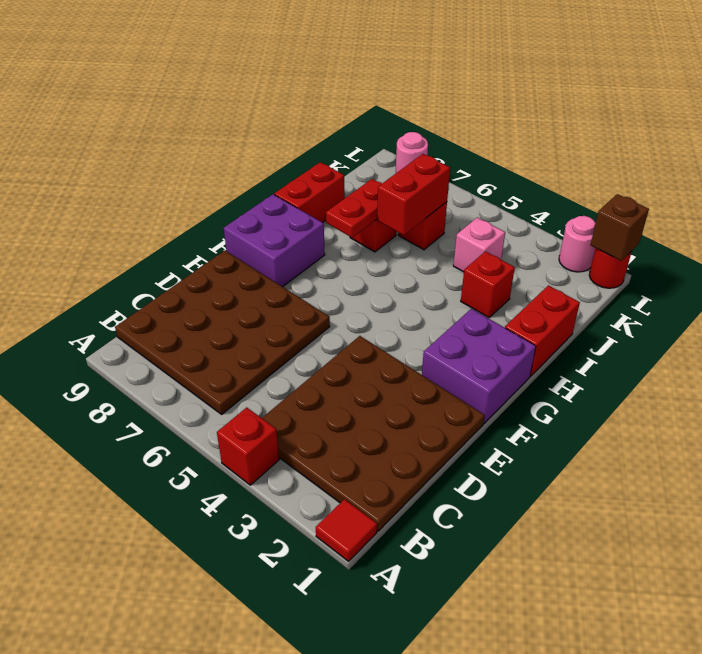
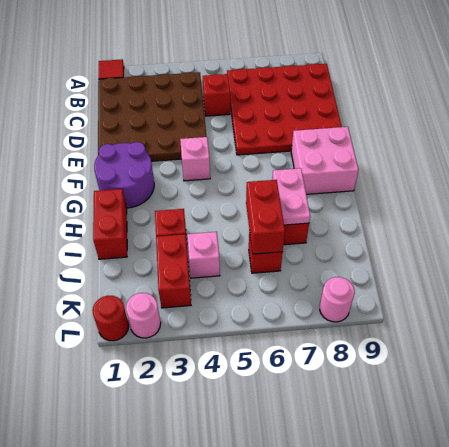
red 1x1 brick [217,407,279,485] -> red 1x1 brick moved to [203,74,230,116]
brown 4x4 plate [115,251,330,414] -> red 4x4 plate [227,64,342,155]
purple 2x2 brick [422,309,536,423] -> purple 2x2 round brick [94,142,154,208]
none -> pink 1x1 brick [180,137,210,181]
purple 2x2 brick [224,194,325,287] -> pink 2x2 brick [291,127,359,194]
red 1x2 plate [326,179,382,238] -> pink 1x2 plate [272,168,310,225]
red 1x2 brick [274,162,345,223] -> red 1x2 brick moved to [156,234,191,308]
brown 1x1 brick [591,194,649,261] -> none

